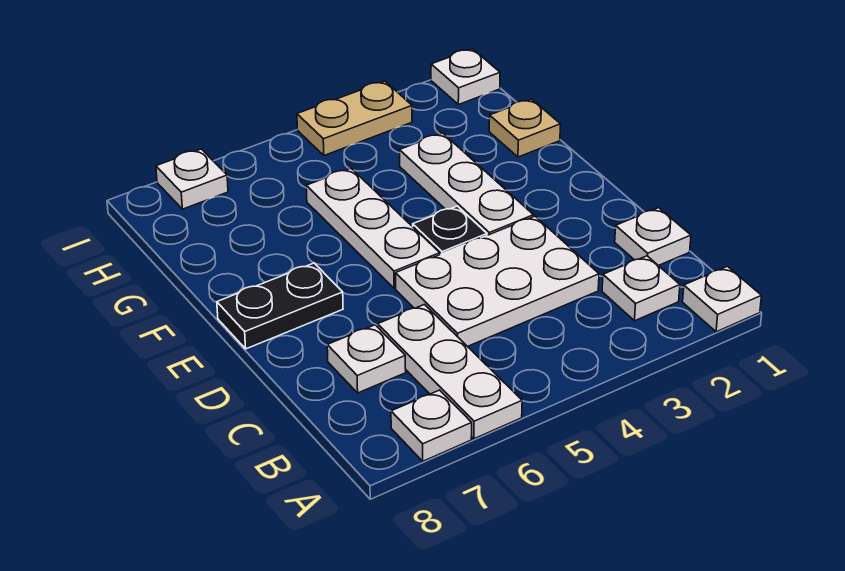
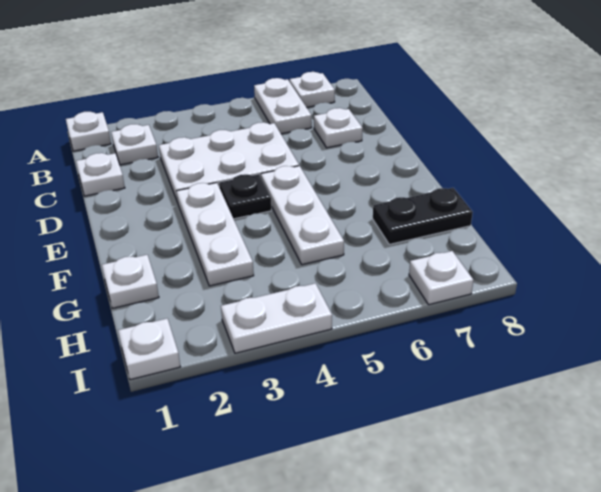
white 1x3 plate [378,305,522,439] -> white 1x2 plate [254,78,312,134]
black 1x2 plate [217,263,343,349] -> black 1x2 plate moved to [373,188,473,244]
tan 1x1 plate [489,99,561,157] -> white 1x1 plate [102,255,159,308]
tan 1x2 plate [297,81,412,155] -> white 1x2 plate [221,283,332,353]

